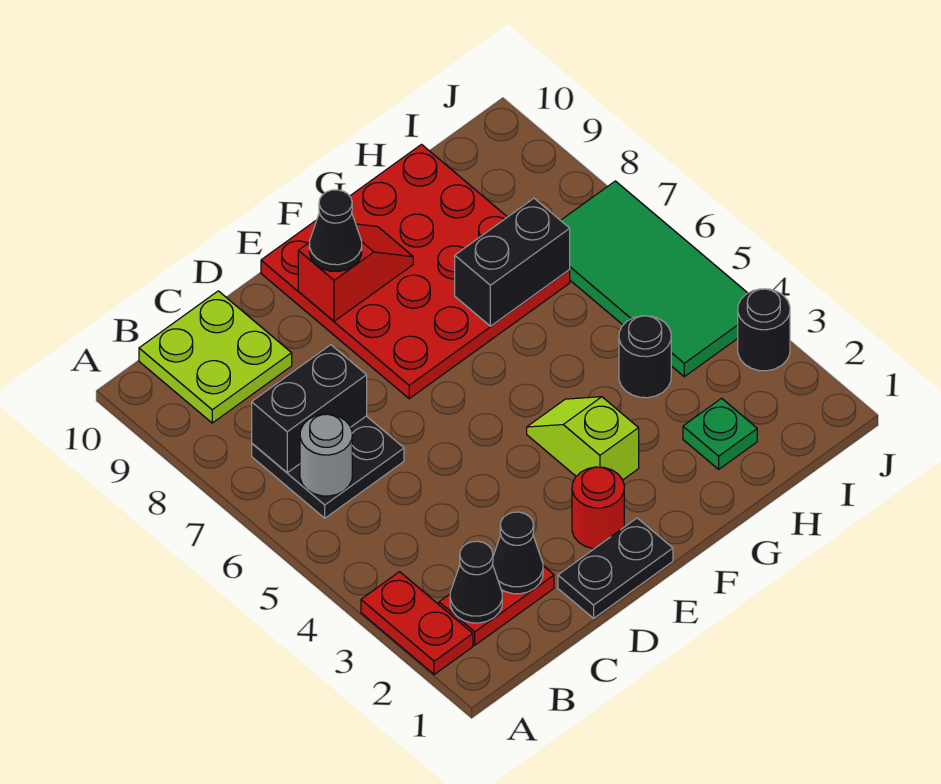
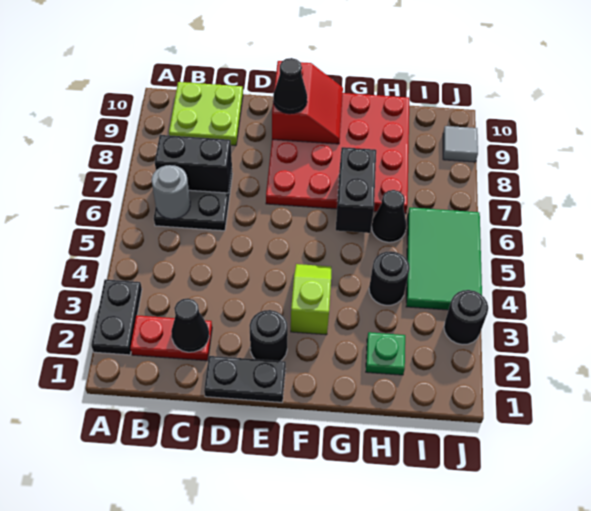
red 1x2 plate [361,572,473,675] -> black 1x2 plate [91,279,142,355]
black 1x1 cone [450,541,502,623] -> black 1x1 cone moved to [372,190,407,242]
red 1x1 round brick [572,467,624,549] -> black 1x1 round brick [249,310,288,361]
red 1x2 slope [298,224,413,321] -> red 2x2 slope [272,61,343,144]
black 1x2 brick [455,198,570,326] -> black 1x2 brick turned to [336,147,376,233]
green 2x4 tile [561,181,747,377] -> green 2x3 tile [406,207,482,310]
none -> grey 1x1 tile [443,126,478,162]

